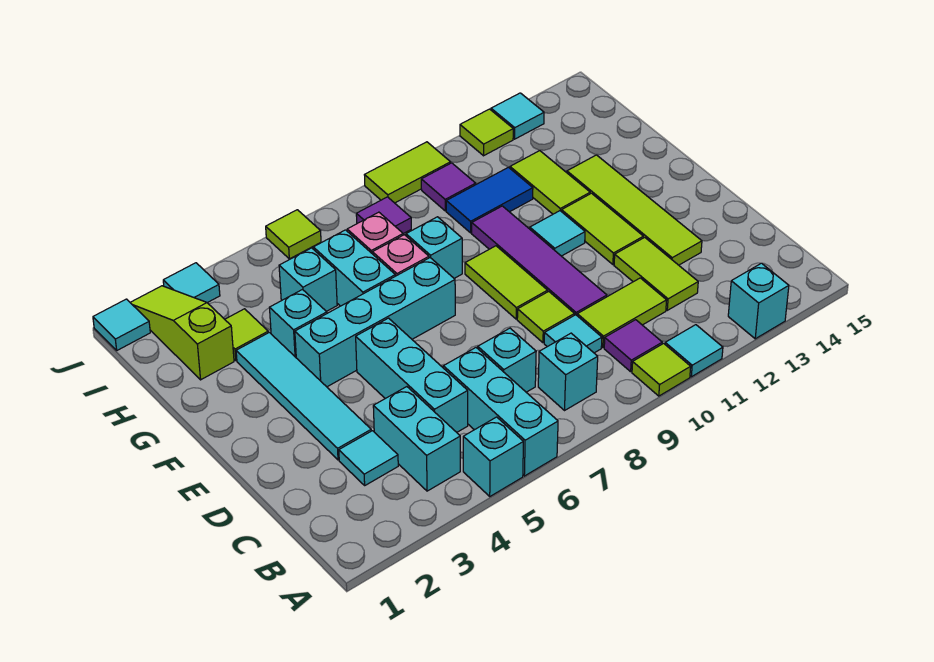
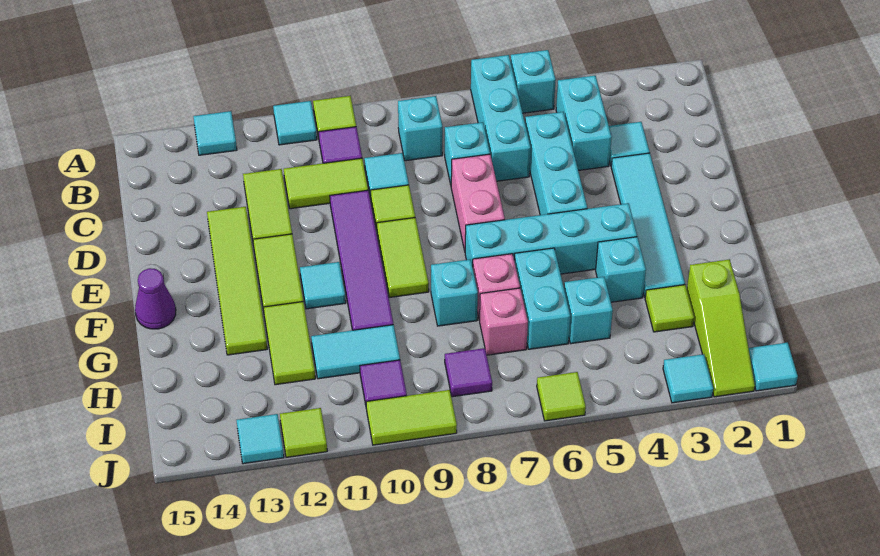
cyan 1x1 brick [728,263,789,339] -> cyan 1x1 tile [193,111,237,155]
none -> pink 1x2 brick [451,154,505,251]
none -> purple 1x1 cone [135,268,176,329]
blue 1x2 tile [446,167,533,233] -> cyan 1x2 tile [311,325,400,379]

